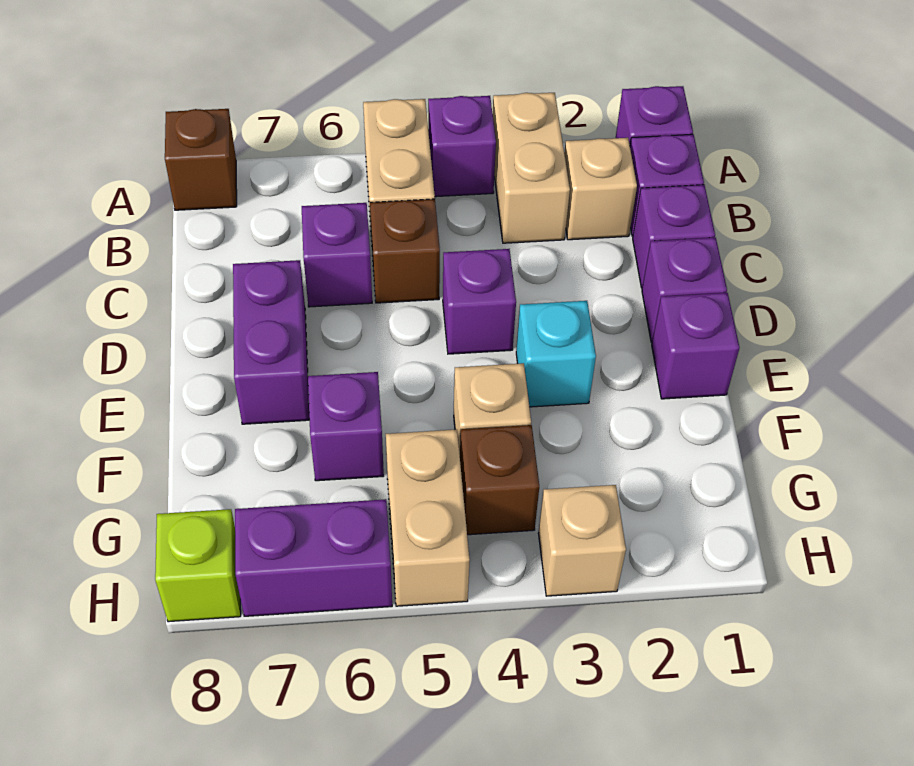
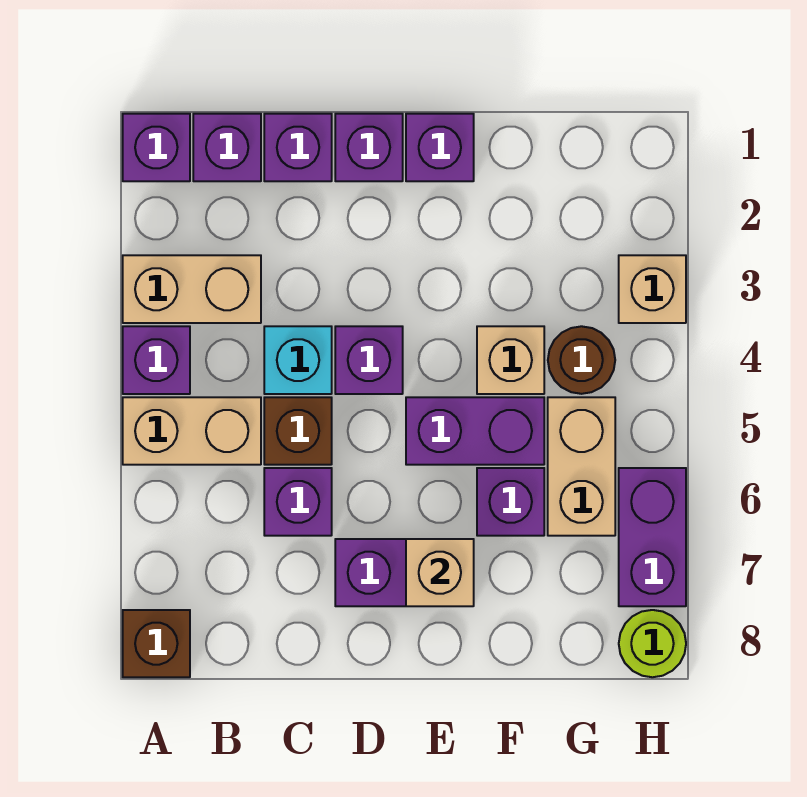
tan 1x1 brick [564,138,637,240] -> tan 1x1 brick moved to [406,539,474,606]
cyan 1x1 brick [516,301,596,407] -> cyan 1x1 brick moved to [264,326,332,394]
none -> purple 1x2 brick [406,397,544,465]
brown 1x1 brick [460,425,539,535] -> brown 1x1 round brick [548,326,615,394]
tan 1x2 brick [386,430,470,606] -> tan 1x2 brick turned to [548,397,615,536]
lime 1x1 brick [155,509,241,622] -> lime 1x1 round brick [619,610,686,677]

